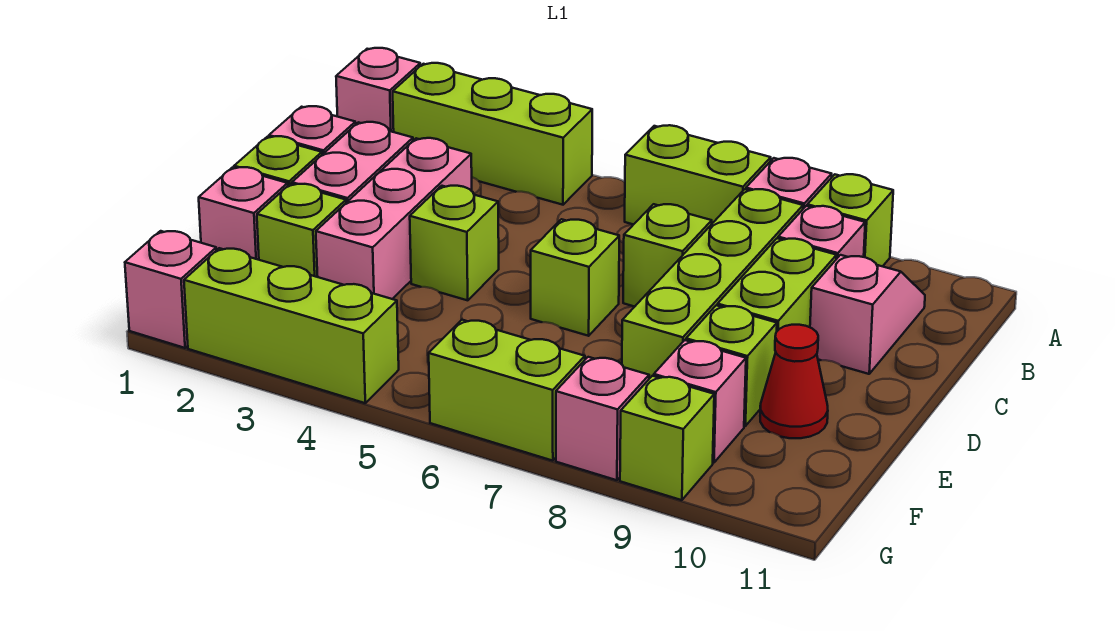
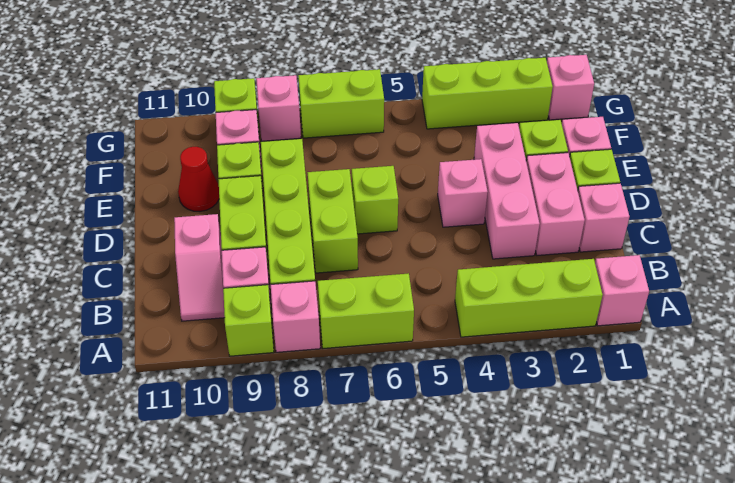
lime 1x1 brick [623,204,712,307] -> lime 1x2 brick [307,169,358,273]
lime 1x1 brick [410,186,499,300] -> pink 1x1 brick [438,159,488,227]

